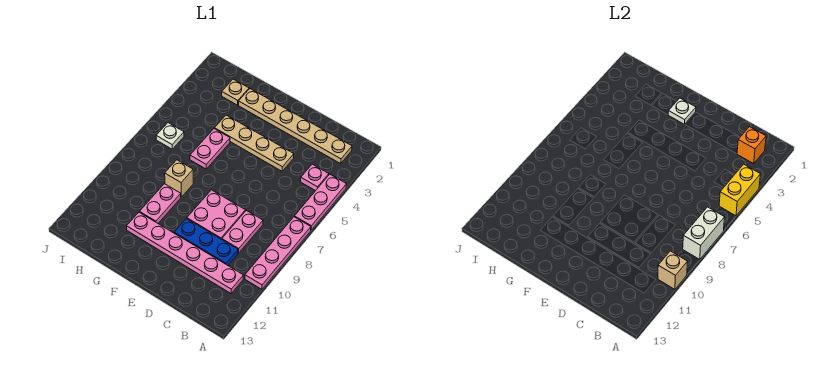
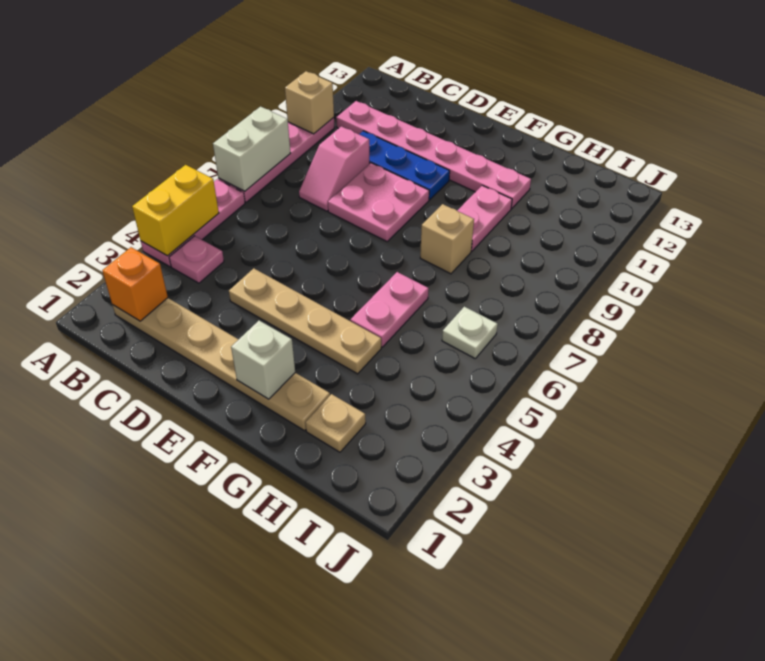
pink 1x2 plate [222,210,263,253] -> pink 1x2 slope [299,126,370,211]
white 1x1 plate [668,98,696,124] -> white 1x1 brick [231,321,295,399]

